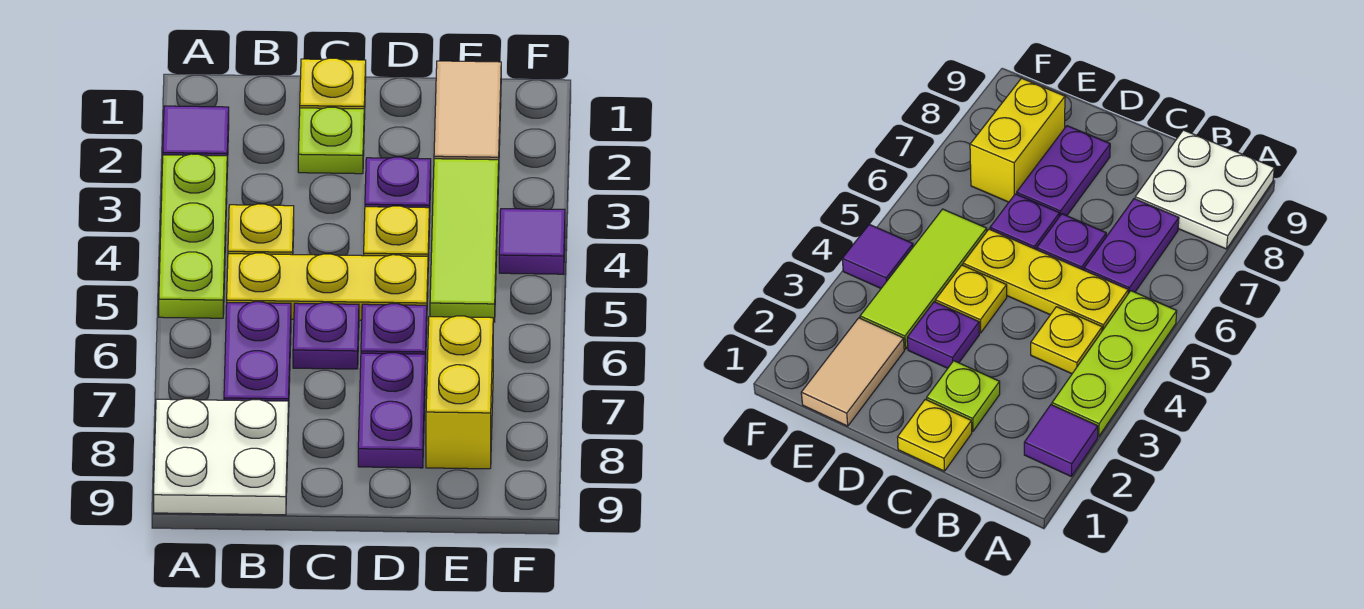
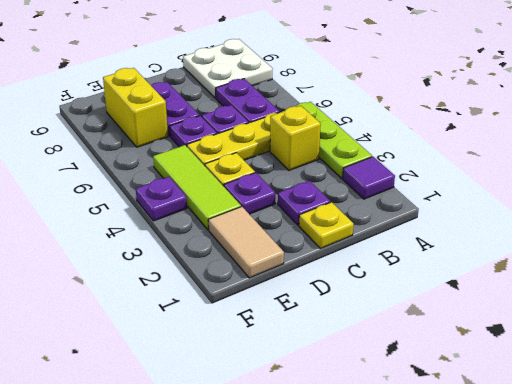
yellow 1x1 plate [228,204,294,255] -> yellow 1x1 brick [270,106,321,170]
lime 1x1 plate [298,107,364,174] -> purple 1x1 plate [278,181,330,225]
purple 1x1 tile [499,209,565,274] -> purple 1x1 plate [136,177,187,221]

